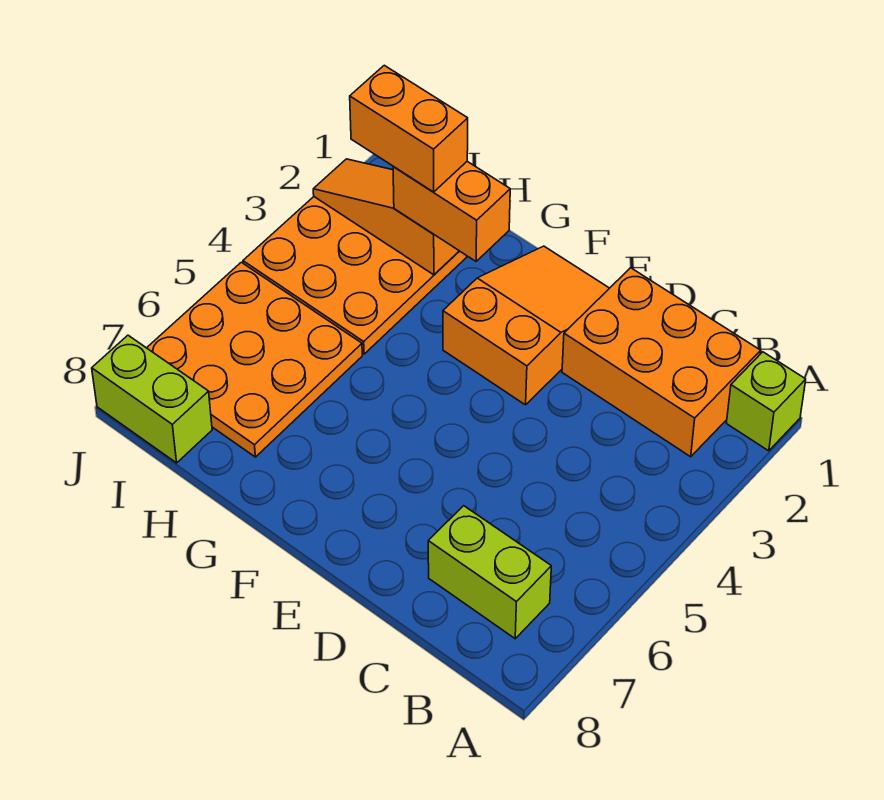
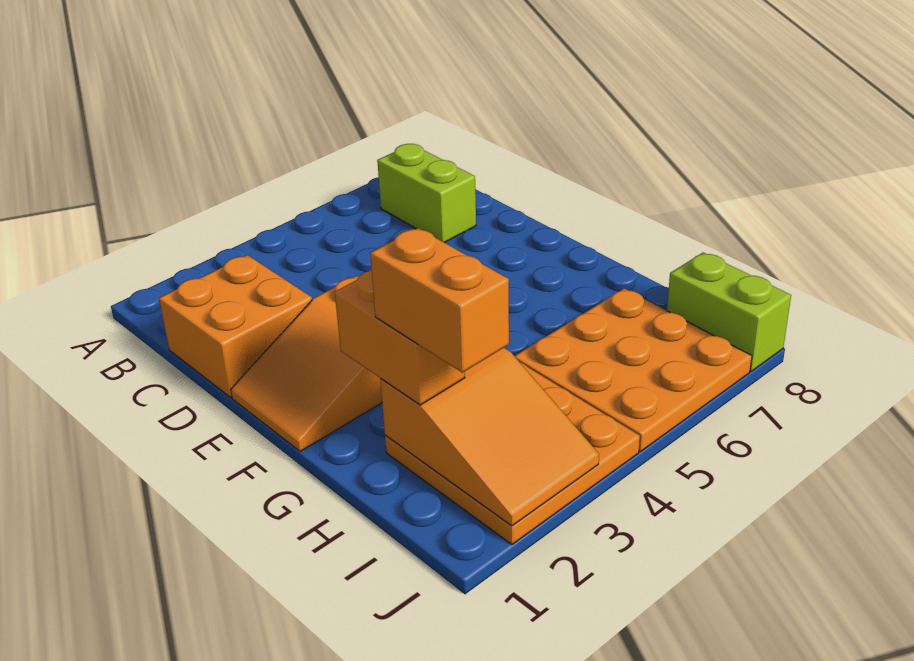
lime 1x1 brick [726,352,806,451] -> none
orange 2x3 brick [562,268,761,457] -> orange 2x2 brick [159,255,312,397]
orange 1x3 slope [313,159,459,275] -> orange 2x3 slope [380,348,599,526]

